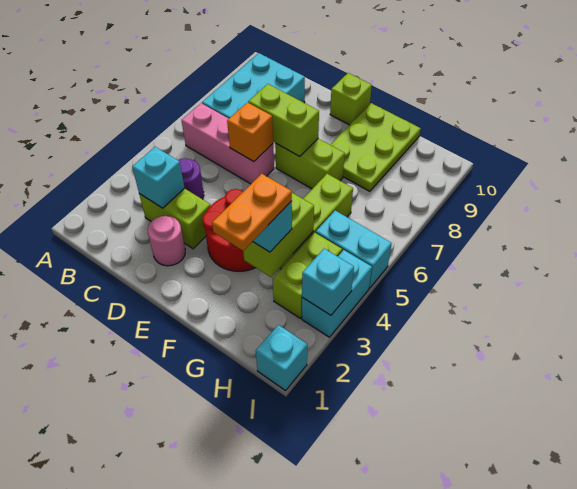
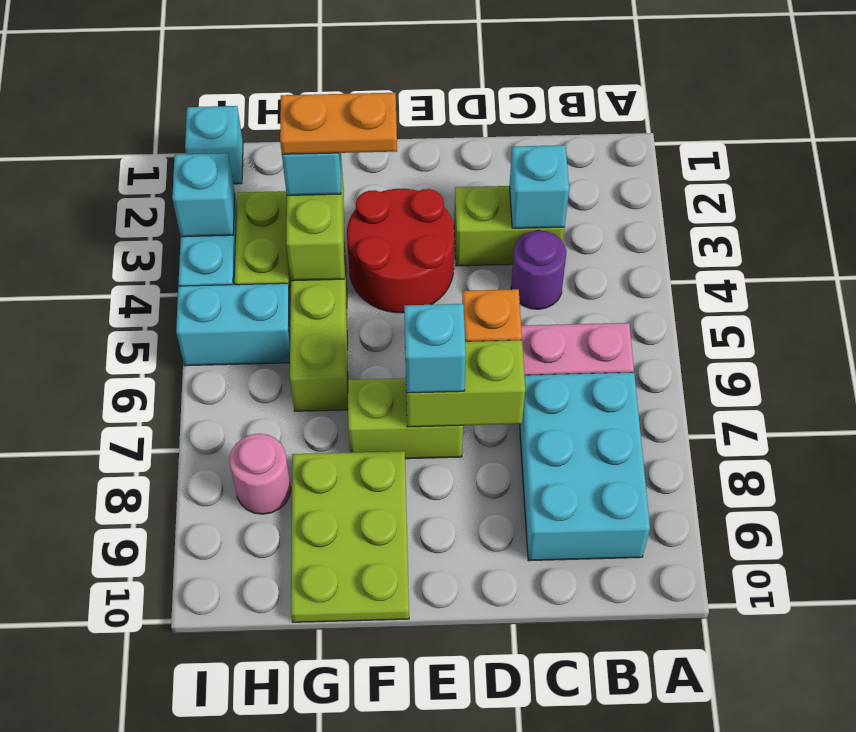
pink 1x1 round brick [148,216,185,266] -> pink 1x1 round brick moved to [230,434,291,514]
none -> cyan 1x1 brick [404,304,466,393]
lime 1x1 brick [330,73,372,125] -> none
orange 1x2 plate [212,174,292,251] -> orange 1x2 plate turned to [280,93,397,154]

